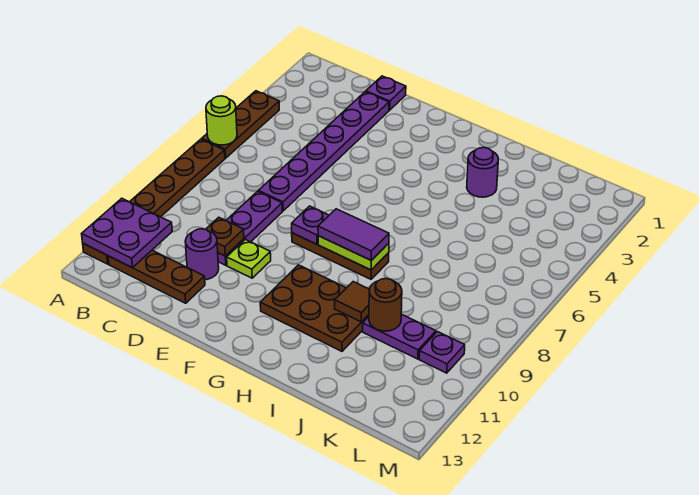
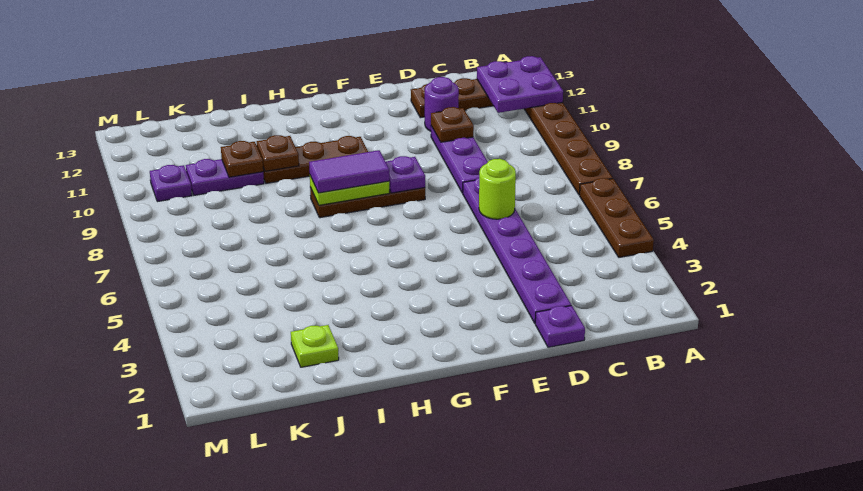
lime 1x1 round brick [206,96,237,145] -> lime 1x1 round brick moved to [479,159,516,219]
lime 1x1 plate [227,239,271,278] -> lime 1x1 plate moved to [291,325,339,367]
brown 2x3 plate [260,265,369,351] -> brown 1x3 plate [263,136,368,183]
purple 1x1 round brick [467,148,498,197] -> none
brown 1x1 tile [335,282,370,322] -> brown 1x1 plate [257,135,299,171]
brown 1x1 round brick [369,279,402,331] -> brown 1x1 plate [221,141,263,177]

